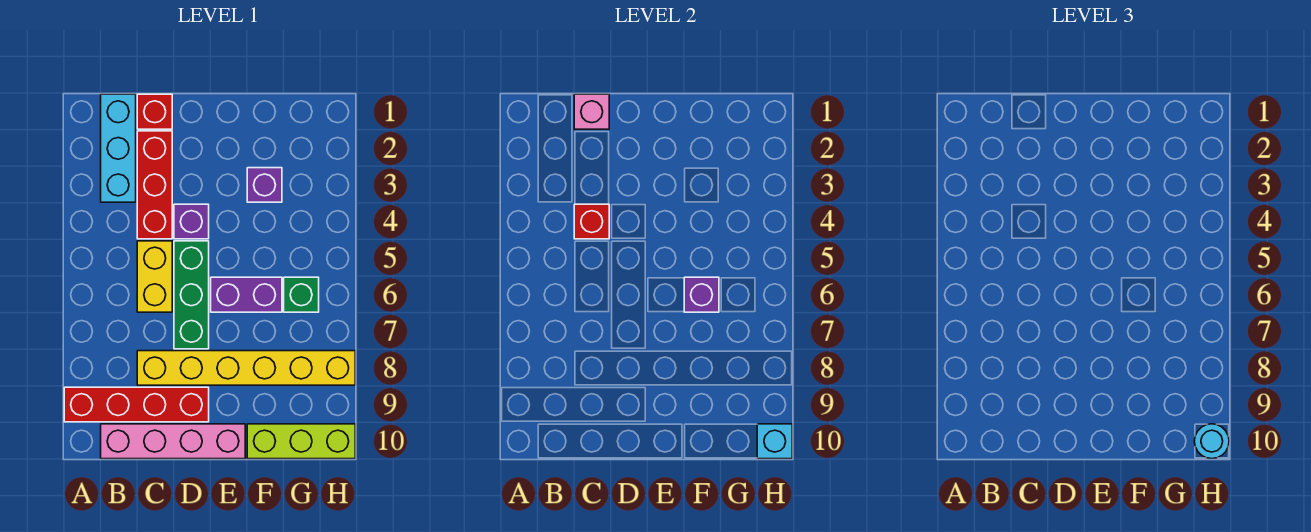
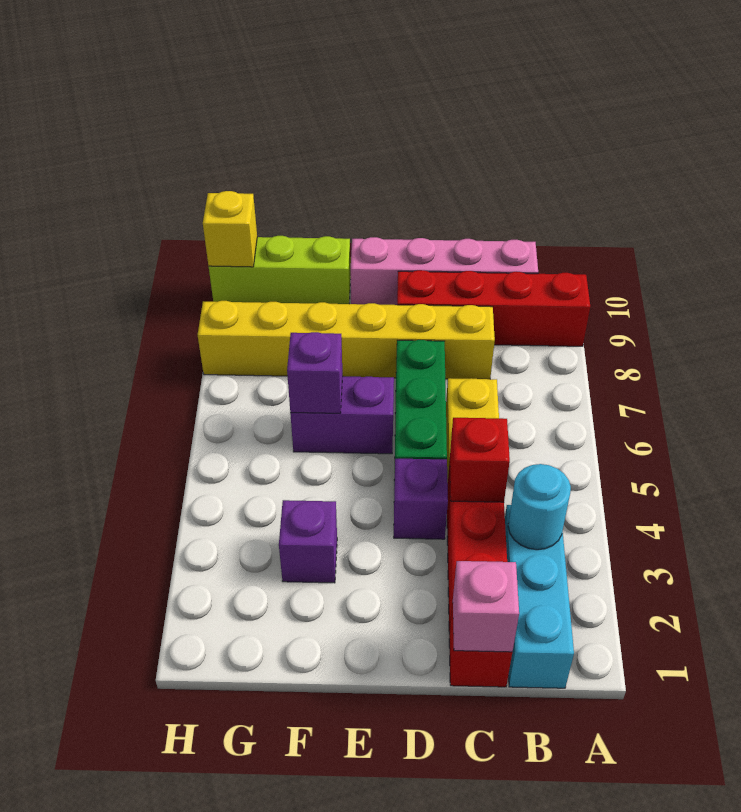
green 1x1 brick [284,277,319,312] -> none
cyan 1x1 brick [757,424,792,459] -> yellow 1x1 brick [203,191,257,267]
cyan 1x1 round brick [1194,424,1229,459] -> cyan 1x1 round brick moved to [508,464,571,550]

